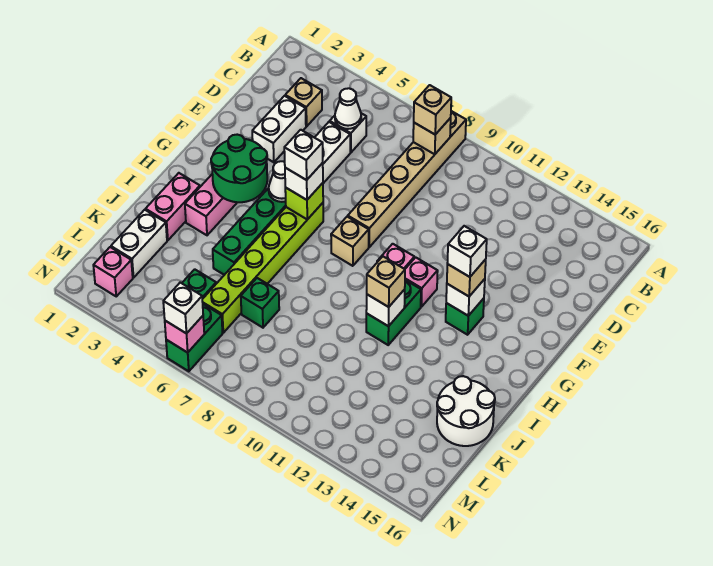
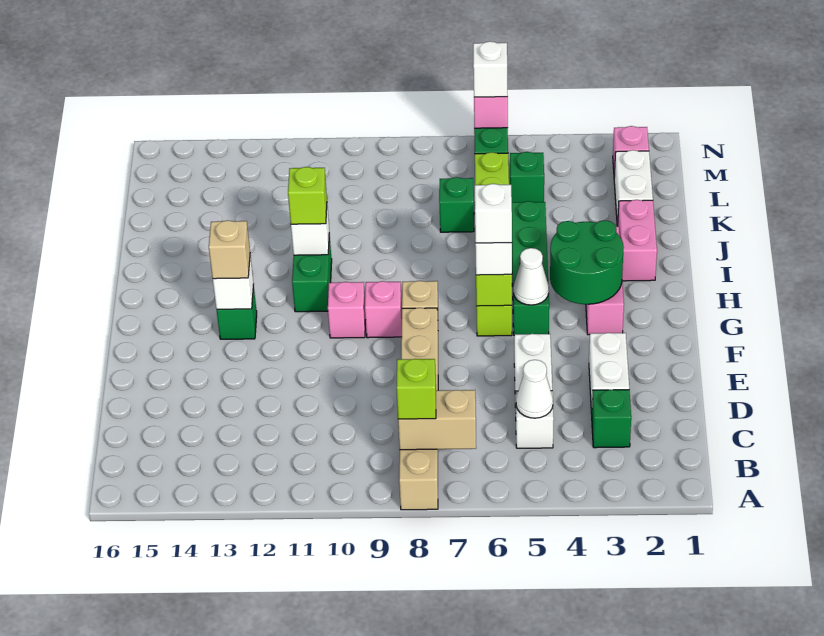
tan 1x1 brick [413,118,451,154] -> tan 1x2 brick [398,390,476,450]
tan 1x1 brick [414,85,451,134] -> lime 1x1 brick [397,359,436,419]
tan 1x1 brick [285,78,322,126] -> green 1x1 brick [592,390,631,448]
pink 1x1 brick [405,257,438,307] -> pink 1x1 brick moved to [365,281,402,338]
white 1x1 brick [447,226,487,277] -> none
tan 1x1 brick [367,256,405,307] -> lime 1x1 brick [288,167,327,224]
white 2x2 round brick [437,376,495,446] -> none

